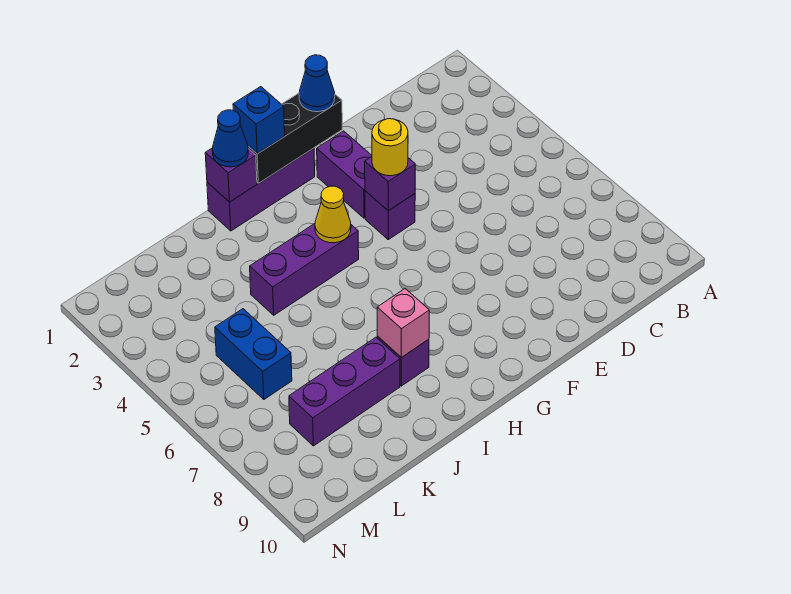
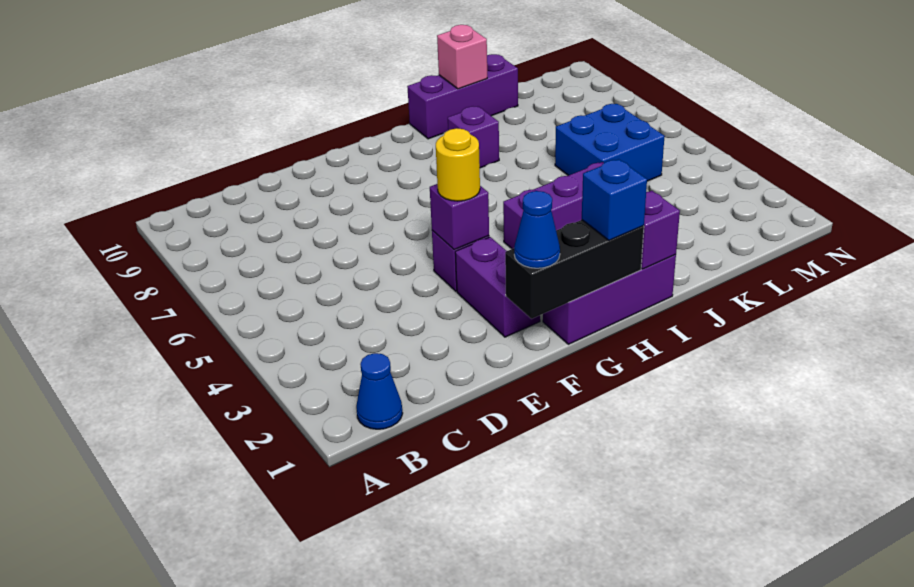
yellow 1x1 cone [315,186,351,243] -> none
blue 1x1 cone [212,110,248,167] -> blue 1x1 cone moved to [356,353,403,429]
pink 1x1 brick [377,289,429,358] -> pink 1x1 brick moved to [437,25,487,89]
purple 1x3 brick [289,337,400,446] -> purple 1x3 brick moved to [407,54,518,139]
blue 1x2 brick [215,309,292,399] -> blue 2x2 brick [555,104,664,181]

